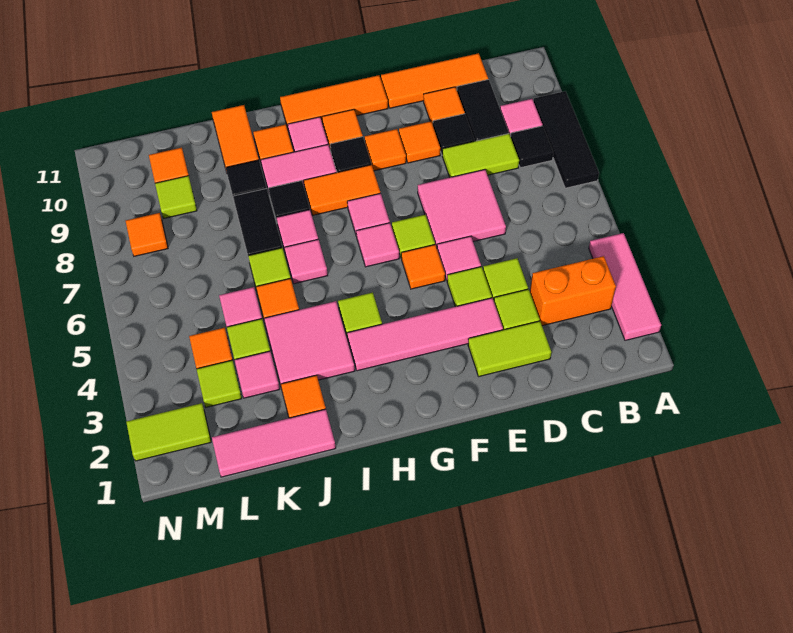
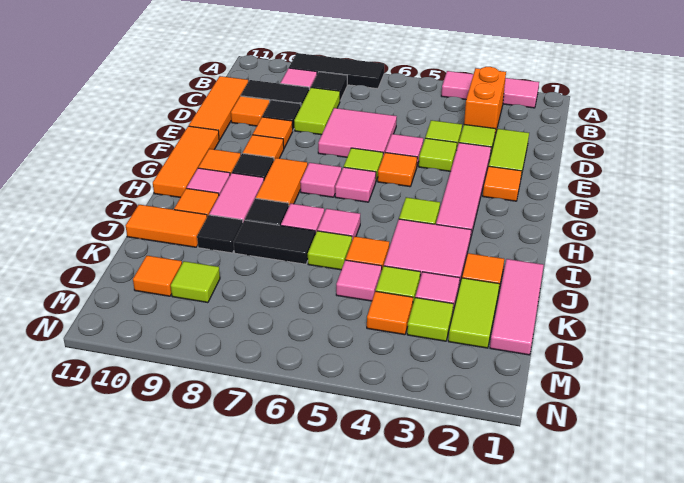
lime 1x2 tile [126,403,211,461] -> lime 1x2 tile moved to [448,278,499,348]
orange 1x1 tile [126,213,168,256] -> orange 1x1 tile moved to [483,166,522,201]

